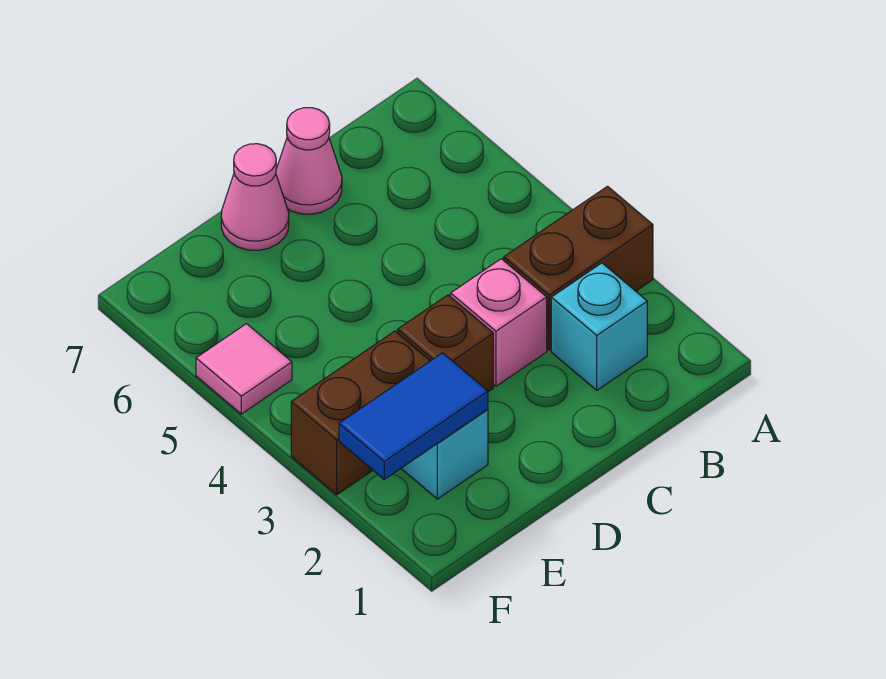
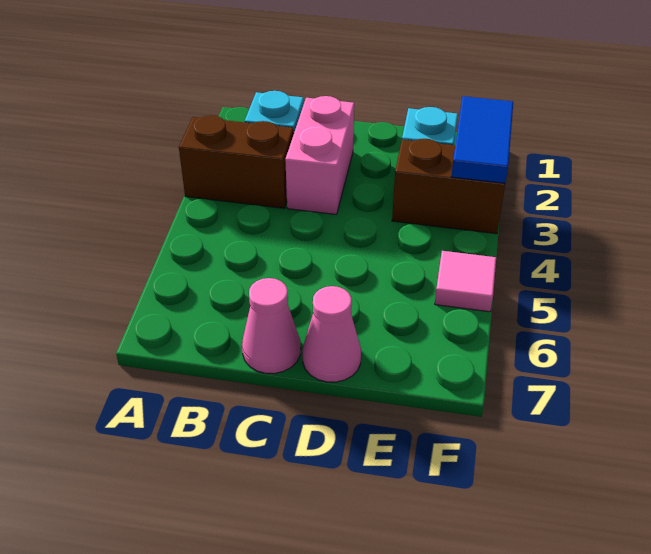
pink 1x1 brick [451,259,547,386] -> pink 1x2 brick [285,96,354,215]
brown 1x1 brick [398,295,493,392] -> none
blue 1x2 tile [339,353,488,479] -> blue 1x2 tile turned to [451,96,513,183]

